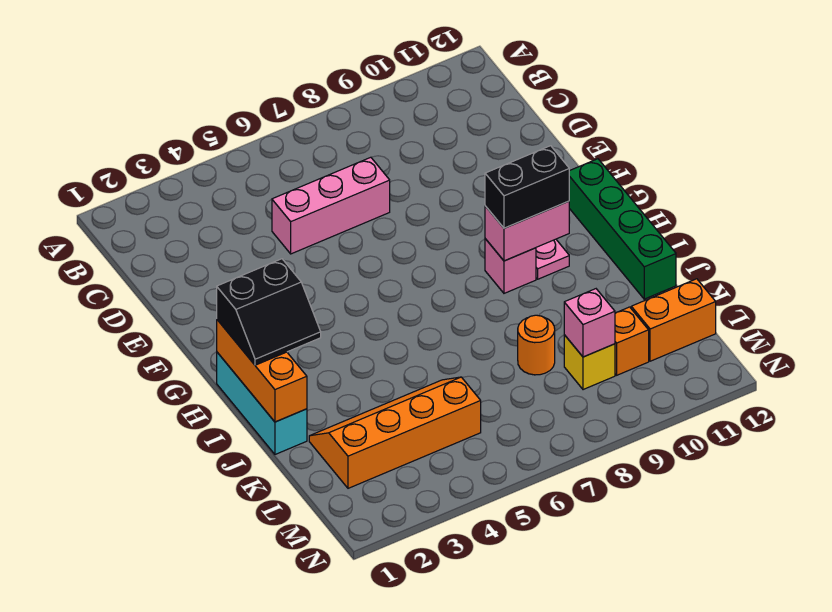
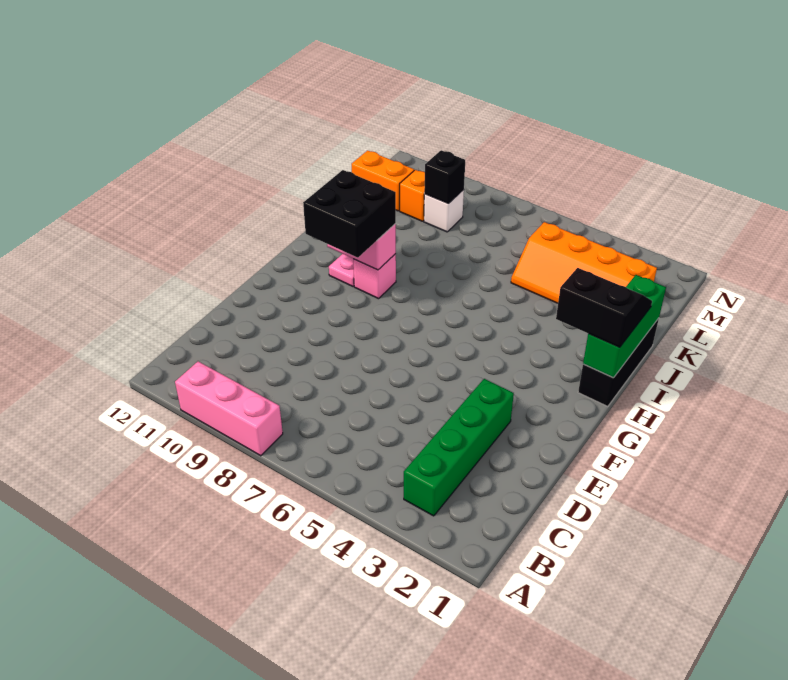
pink 1x3 brick [272,157,390,254] -> pink 1x3 brick moved to [175,362,283,456]
green 1x4 brick [569,159,676,299] -> green 1x4 brick moved to [404,379,514,516]
cyan 1x3 brick [217,352,307,454] -> black 1x3 brick [578,318,659,407]
orange 1x3 brick [217,320,307,422] -> green 1x3 brick [583,275,666,378]
black 1x2 brick [485,146,569,228] -> black 2x2 brick [303,170,396,258]
orange 1x1 round brick [518,315,555,375] -> none
yellow 1x1 brick [564,335,615,390] -> white 1x1 brick [424,190,464,232]
pink 1x1 brick [564,289,615,357] -> black 1x1 brick [424,150,465,204]

